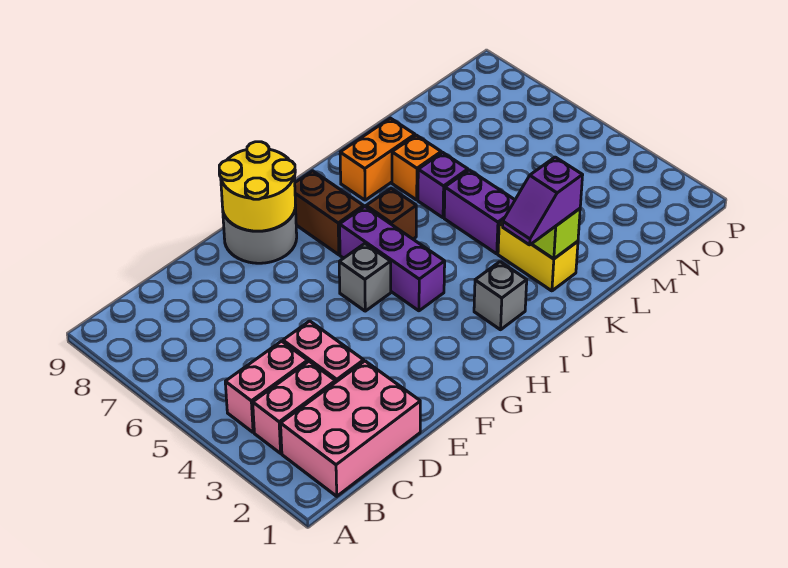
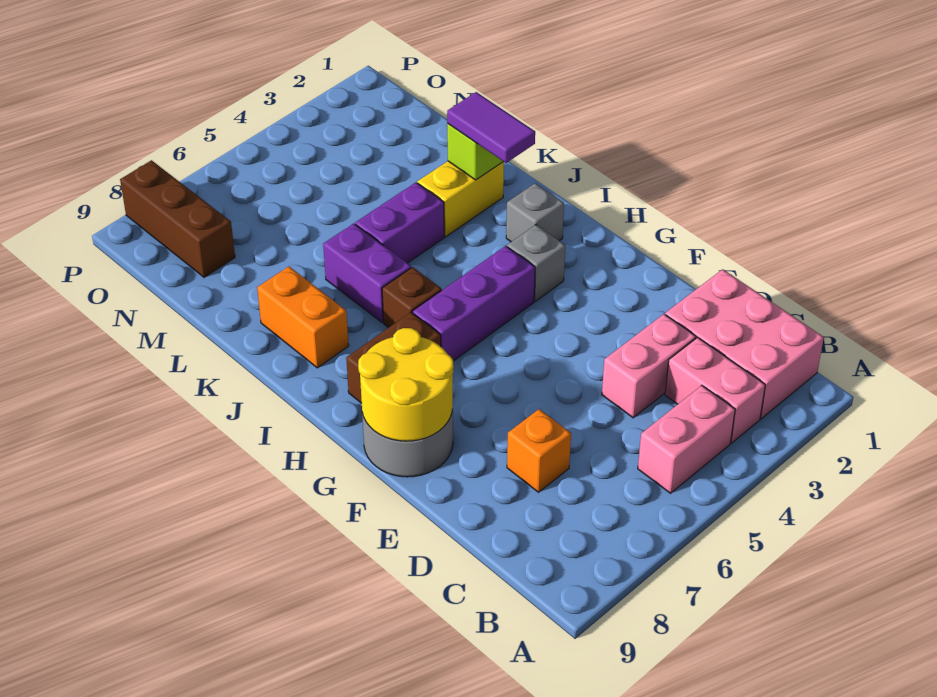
pink 1x2 brick [225,341,308,432] -> pink 1x2 brick turned to [638,385,735,493]
grey 1x1 brick [339,244,391,311] -> grey 1x1 brick moved to [507,225,565,301]
purple 1x2 slope [503,157,583,245] -> purple 1x2 tile [447,92,535,163]
purple 1x1 brick [418,152,468,218] -> purple 1x2 brick [323,223,411,322]
orange 1x1 brick [392,135,441,200] -> orange 1x1 brick moved to [507,409,571,492]
none -> brown 1x3 brick [120,160,235,277]

